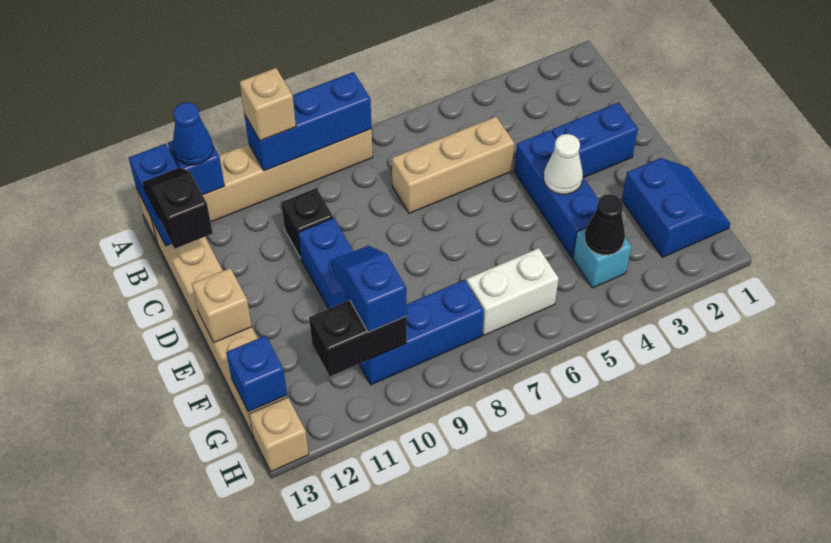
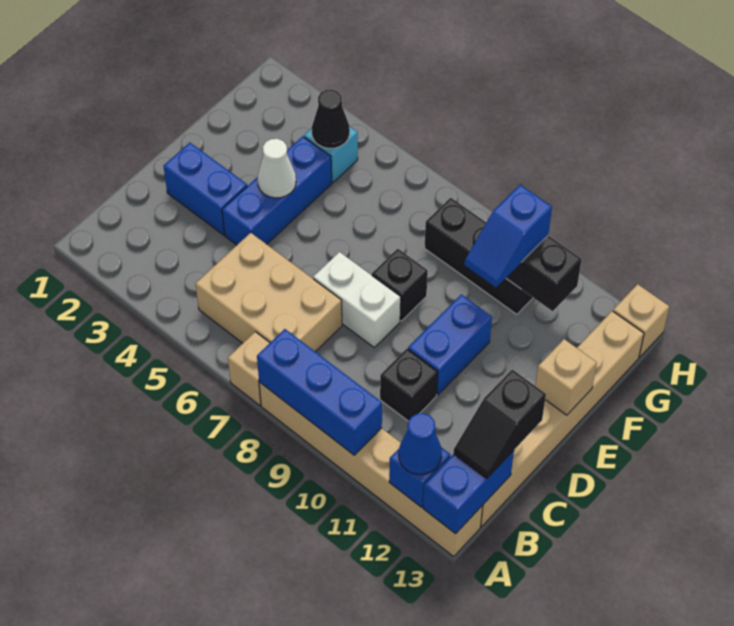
tan 1x1 brick [240,68,296,141] -> tan 1x1 brick moved to [228,332,270,405]
tan 1x3 brick [392,117,514,213] -> tan 2x3 brick [195,233,342,352]
none -> black 1x1 brick [372,249,428,321]
blue 2x2 slope [622,158,730,257] -> none
white 1x2 brick [466,248,559,335] -> white 1x2 brick moved to [313,252,401,347]
blue 1x3 brick [359,280,484,385] -> black 1x3 brick [425,198,533,314]
blue 1x1 brick [226,335,287,412] -> none

